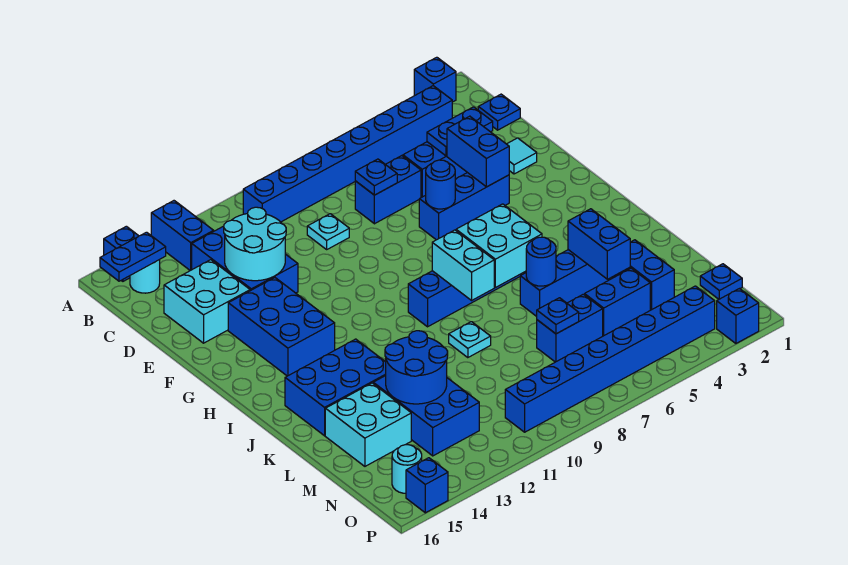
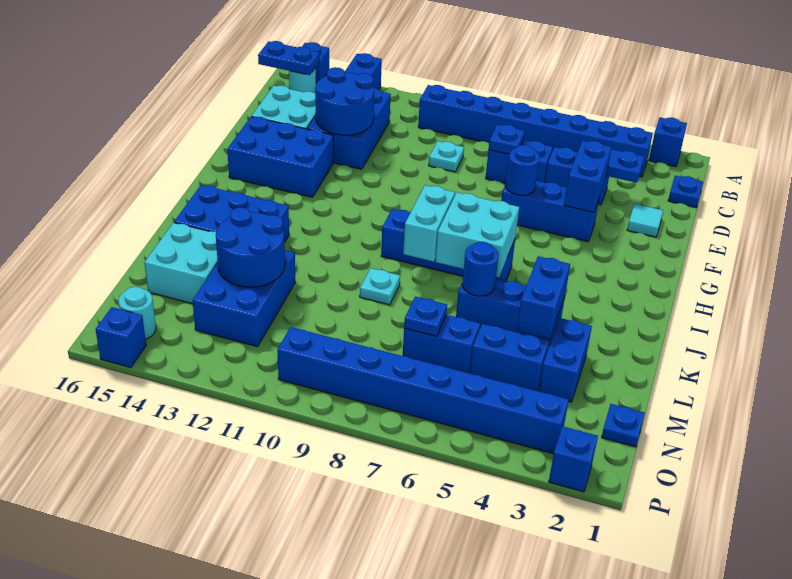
cyan 2x2 round brick [224,207,286,281] -> blue 2x2 round brick [315,67,374,135]
blue 2x3 brick [228,278,335,376] -> blue 2x3 brick turned to [227,116,333,197]

